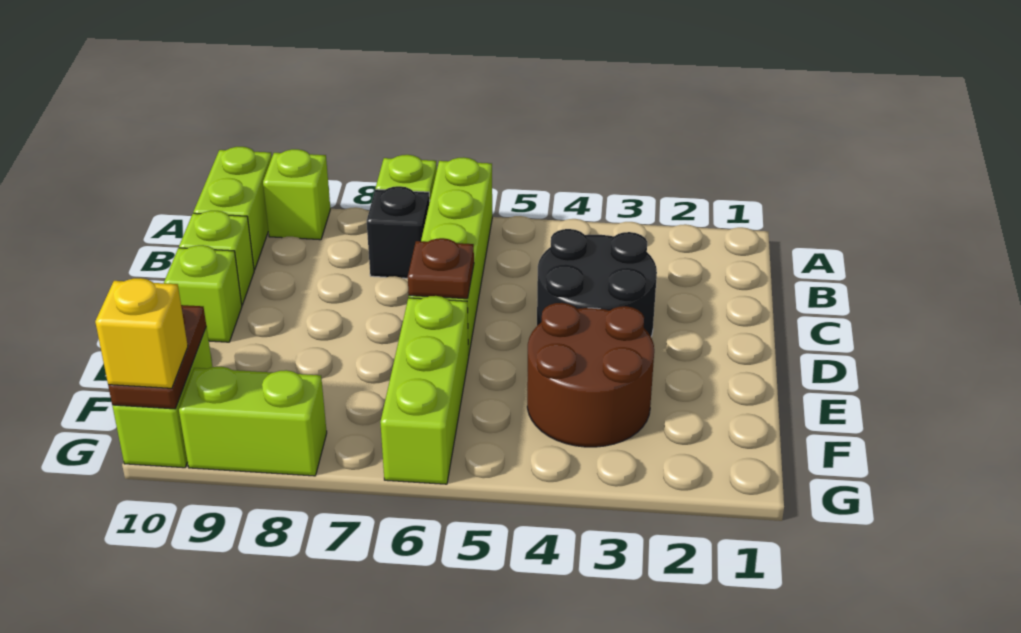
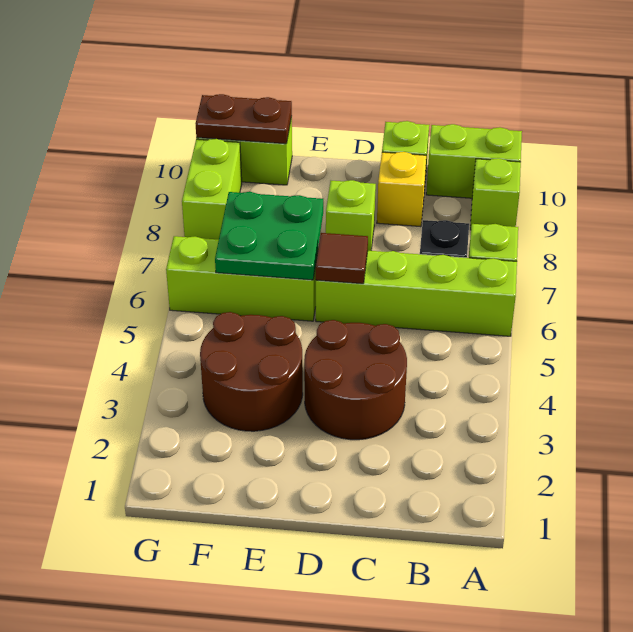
black 2x2 round brick [537,229,657,336] -> brown 2x2 round brick [304,320,407,440]
brown 1x1 plate [408,238,474,299] -> brown 1x1 tile [316,233,368,284]
lime 1x1 brick [164,245,242,342] -> lime 1x1 brick moved to [326,180,376,251]
none -> green 2x2 plate [215,192,323,280]
yellow 1x1 brick [95,278,188,388] -> yellow 1x1 brick moved to [377,152,426,227]

